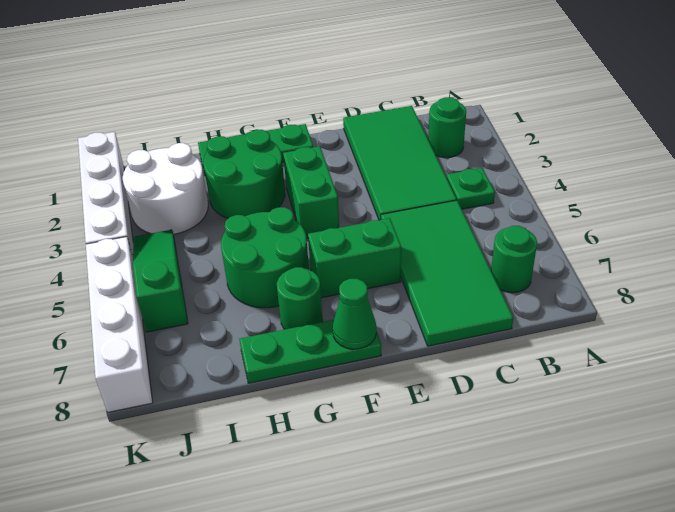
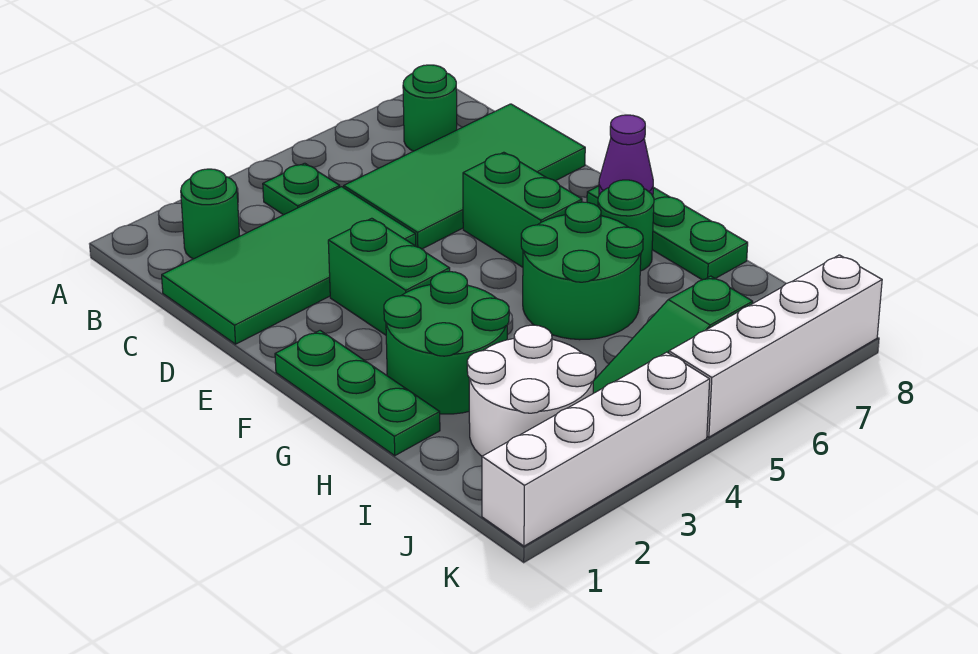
green 1x2 brick [283,146,339,239] -> green 1x2 brick turned to [328,218,450,335]
green 1x1 cone [333,279,376,349] -> purple 1x1 cone [599,115,653,196]

